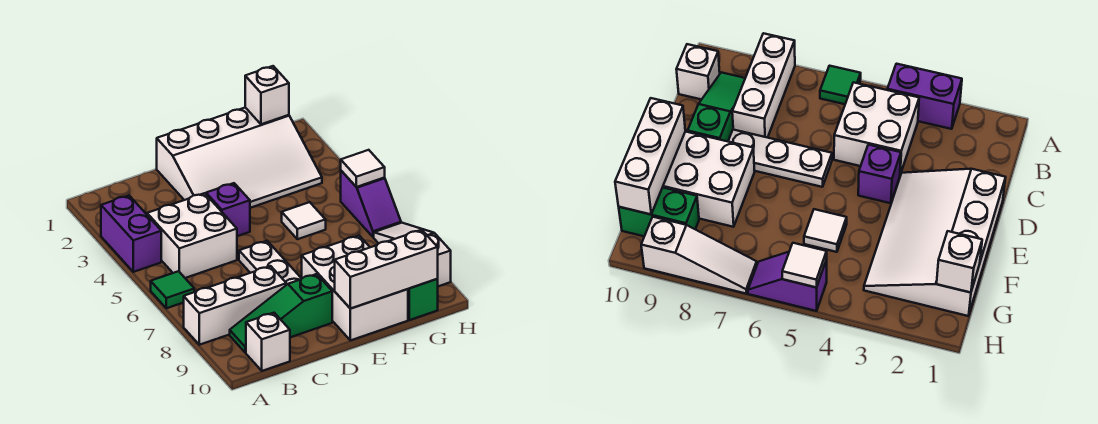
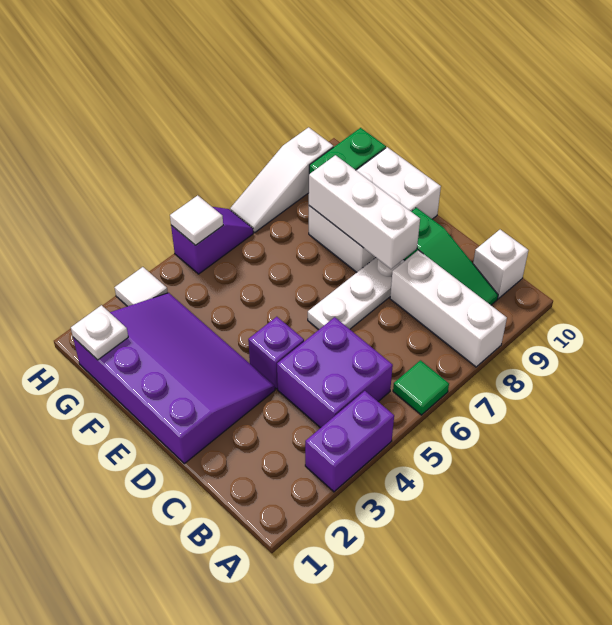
white 2x2 brick [147,193,237,278] -> purple 2x2 brick [277,317,393,428]
white 3x4 slope [157,108,322,208] -> purple 3x4 slope [73,293,275,464]
white 1x3 brick [335,230,438,309] -> white 1x3 brick moved to [309,155,420,269]
white 1x1 tile [282,202,326,239] -> white 1x1 tile moved to [115,267,168,306]
white 1x1 brick [245,66,289,124] -> white 1x1 plate [71,305,128,360]

